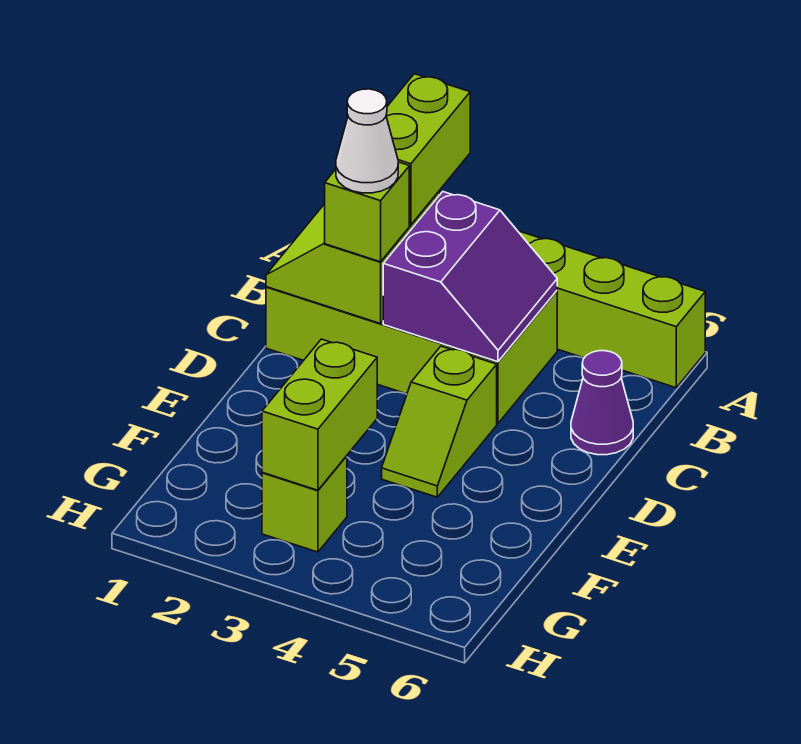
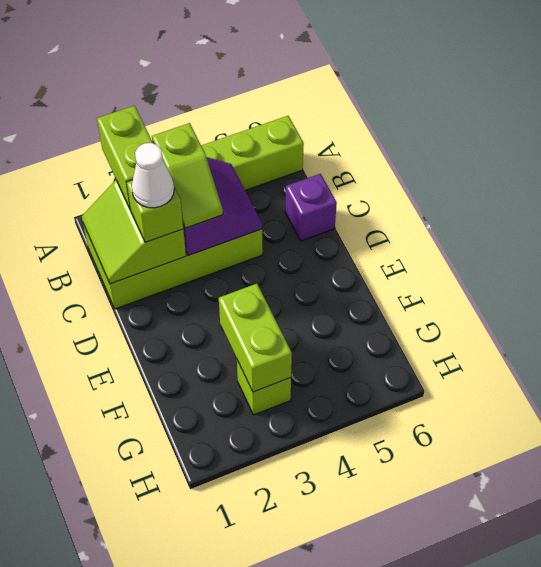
purple 1x1 cone [571,351,633,455] -> purple 1x1 brick [285,174,337,241]
lime 1x2 slope [382,346,497,497] -> lime 1x2 slope moved to [152,123,223,228]

